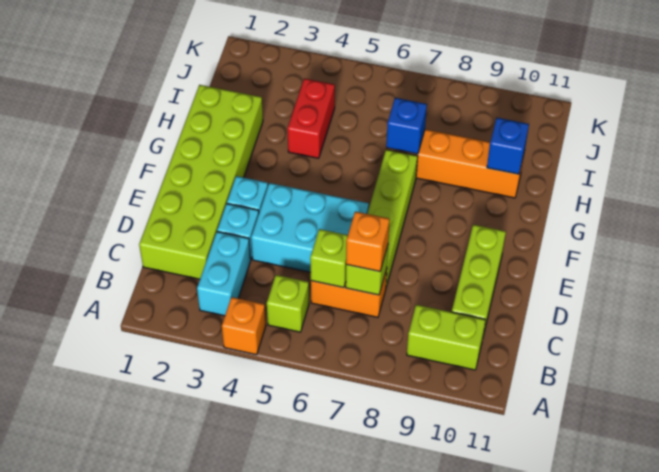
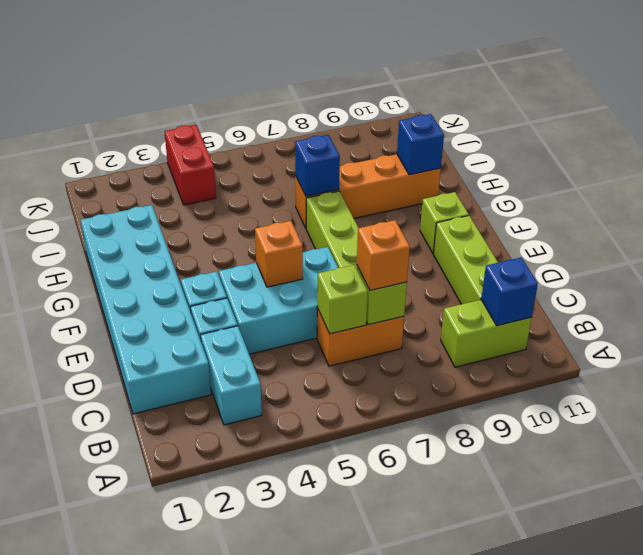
orange 1x1 brick [222,297,266,355] -> orange 1x1 brick moved to [255,221,303,287]
lime 1x1 brick [267,275,309,332] -> lime 1x1 brick moved to [420,192,469,253]
none -> blue 1x1 brick [481,257,538,326]
lime 2x6 brick [139,85,263,279] -> cyan 2x6 brick [81,205,211,414]
red 1x2 brick [287,79,335,158] -> red 1x2 brick moved to [164,125,216,205]

